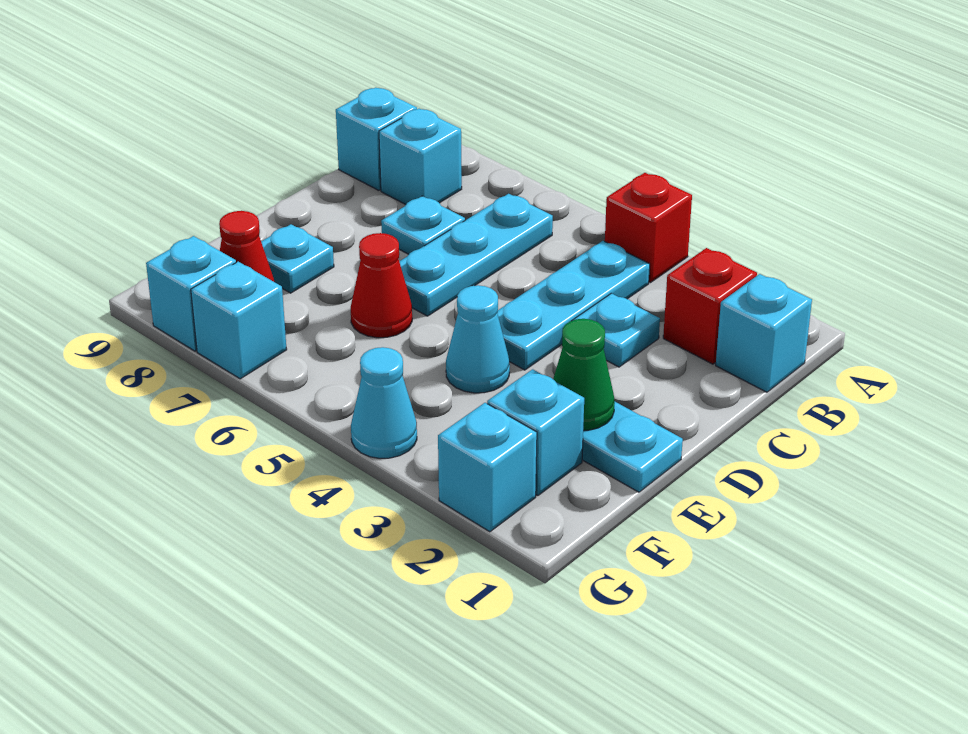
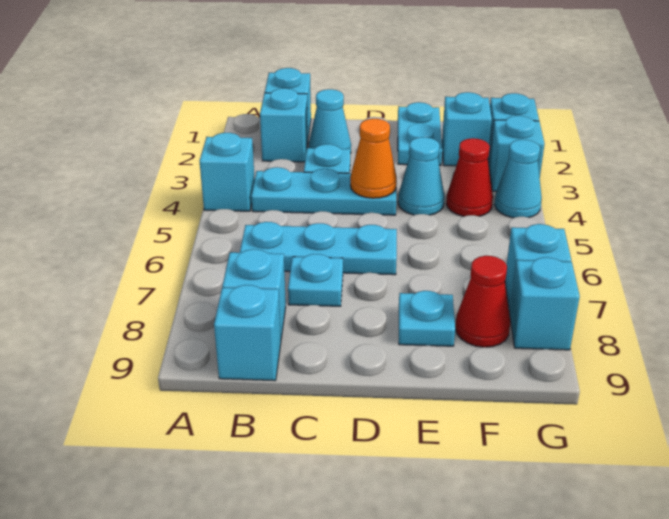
red 1x1 brick [605,173,692,283] -> cyan 1x1 brick [200,133,255,211]
red 1x1 brick [663,248,757,364] -> cyan 1x1 brick [260,88,308,162]
none -> cyan 1x1 cone [309,89,351,153]
none -> orange 1x1 cone [350,119,397,198]
green 1x1 cone [553,319,615,430] -> none
red 1x1 cone [351,233,412,338] -> red 1x1 cone moved to [446,138,493,216]
none -> cyan 1x1 brick [489,116,544,191]

